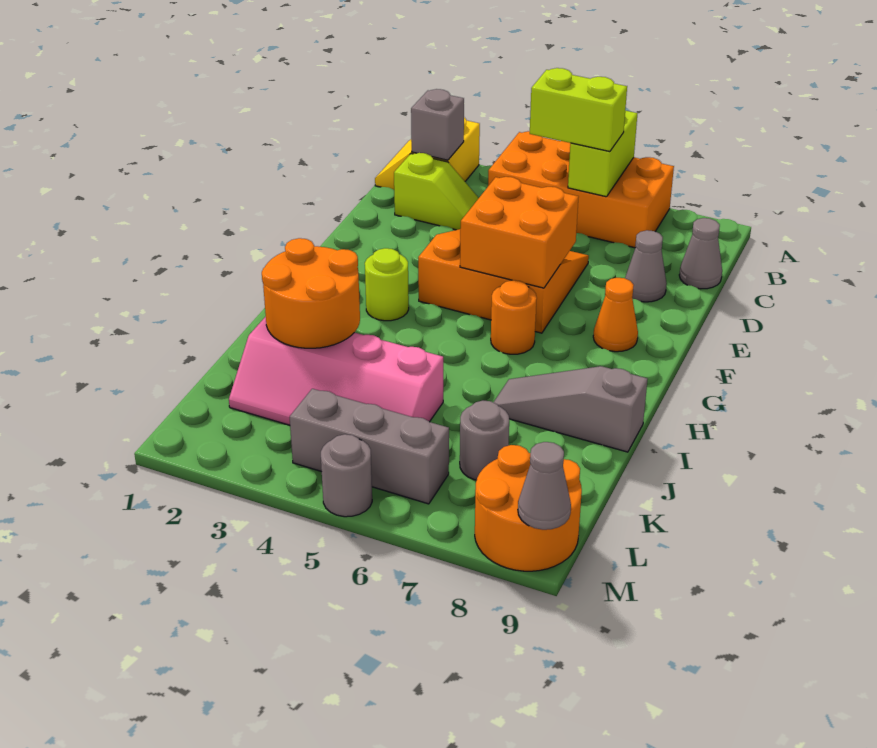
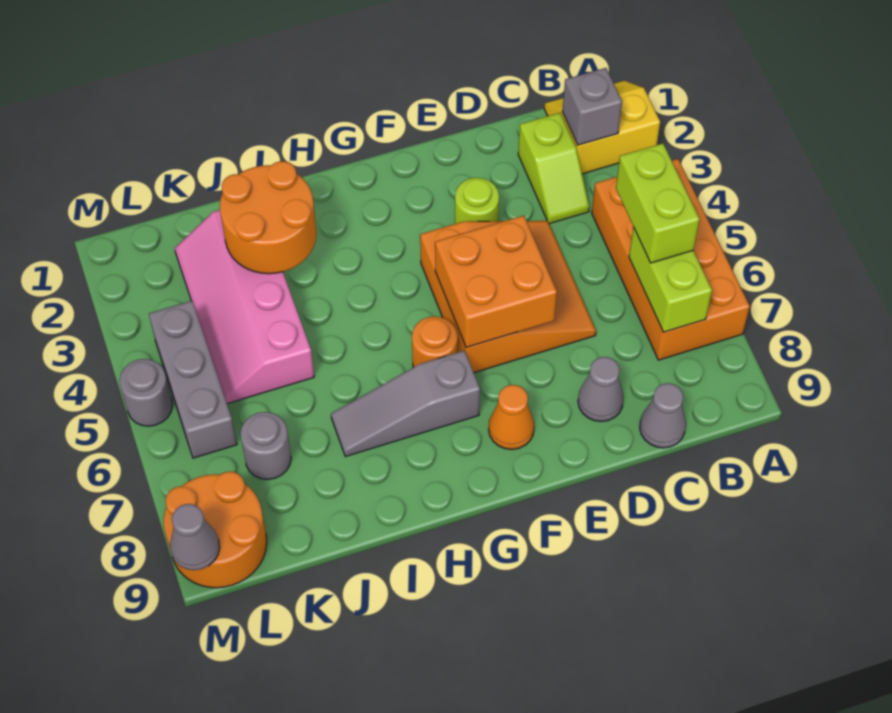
lime 1x2 brick [568,111,637,197] -> lime 1x2 brick turned to [629,227,712,332]
lime 1x1 round brick [365,248,409,321] -> lime 1x1 round brick moved to [455,178,499,224]
grey 1x3 slope [494,366,648,452] -> grey 1x3 slope turned to [331,351,480,457]

